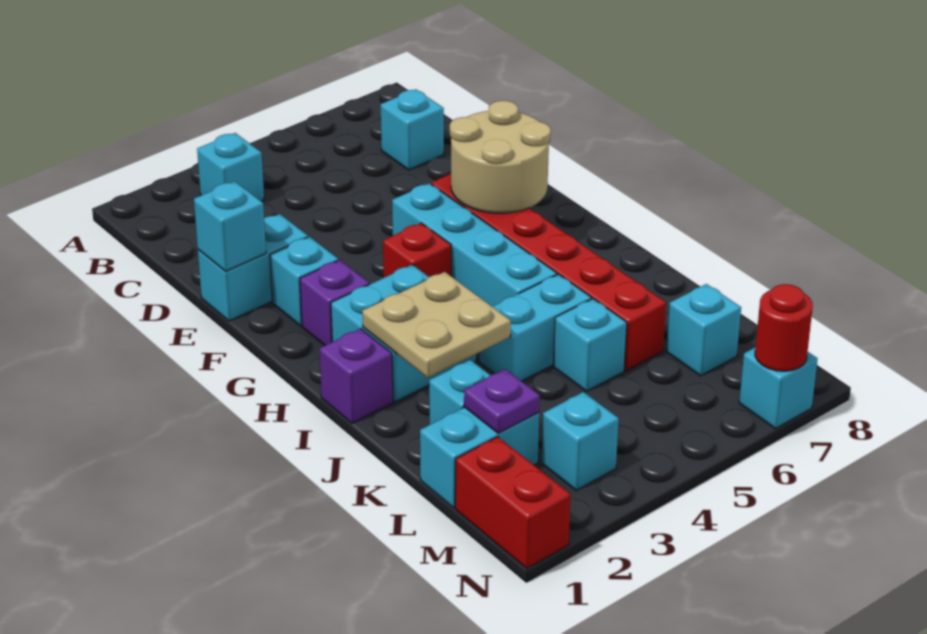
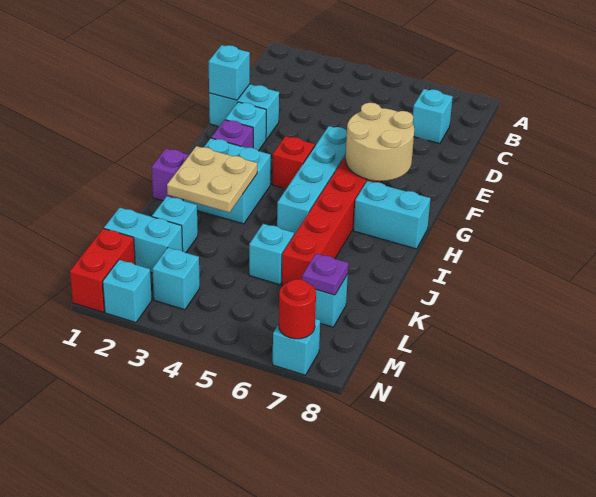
cyan 1x1 brick [197,133,264,201] -> cyan 1x1 brick moved to [103,260,152,323]
cyan 1x2 brick [479,274,591,381] -> cyan 1x2 brick moved to [354,181,430,249]
purple 1x1 plate [464,369,540,433] -> purple 1x1 plate moved to [302,254,348,295]

